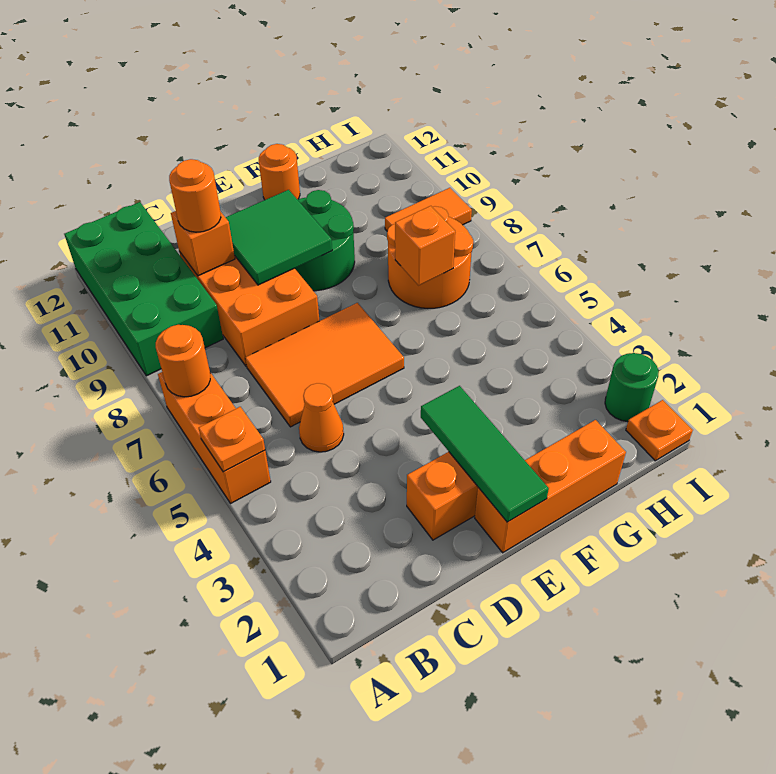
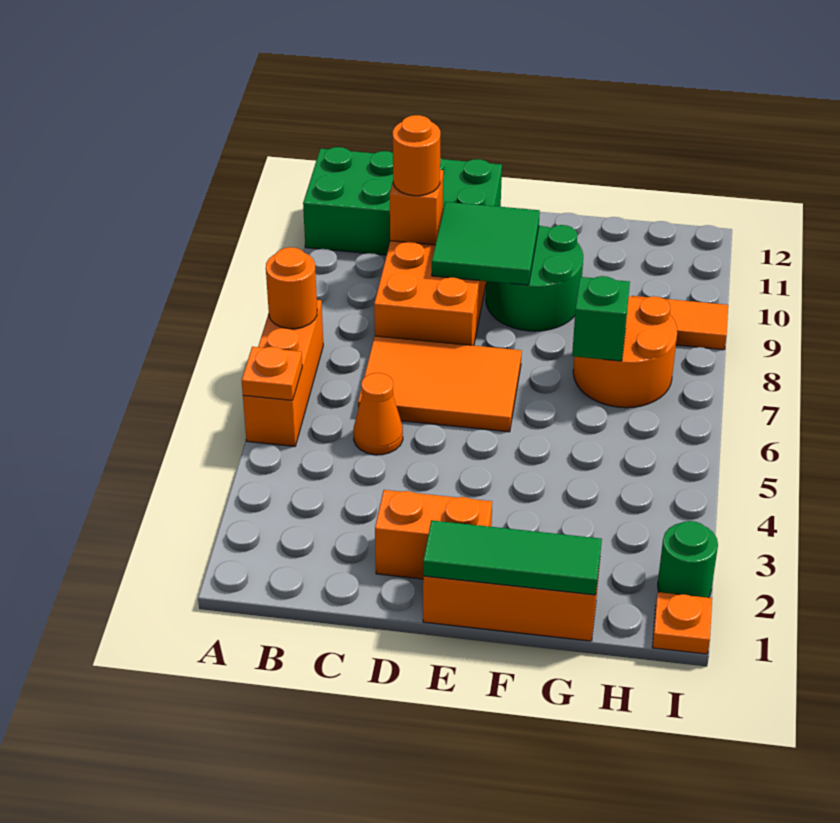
green 2x4 brick [64,202,223,376] -> green 2x4 brick turned to [303,147,502,255]
green 1x3 tile [421,386,549,522] -> green 1x3 tile turned to [423,520,602,595]
orange 1x1 round brick [259,144,300,200] -> none
orange 1x1 brick [395,206,455,285] -> green 1x1 brick [572,276,630,361]

